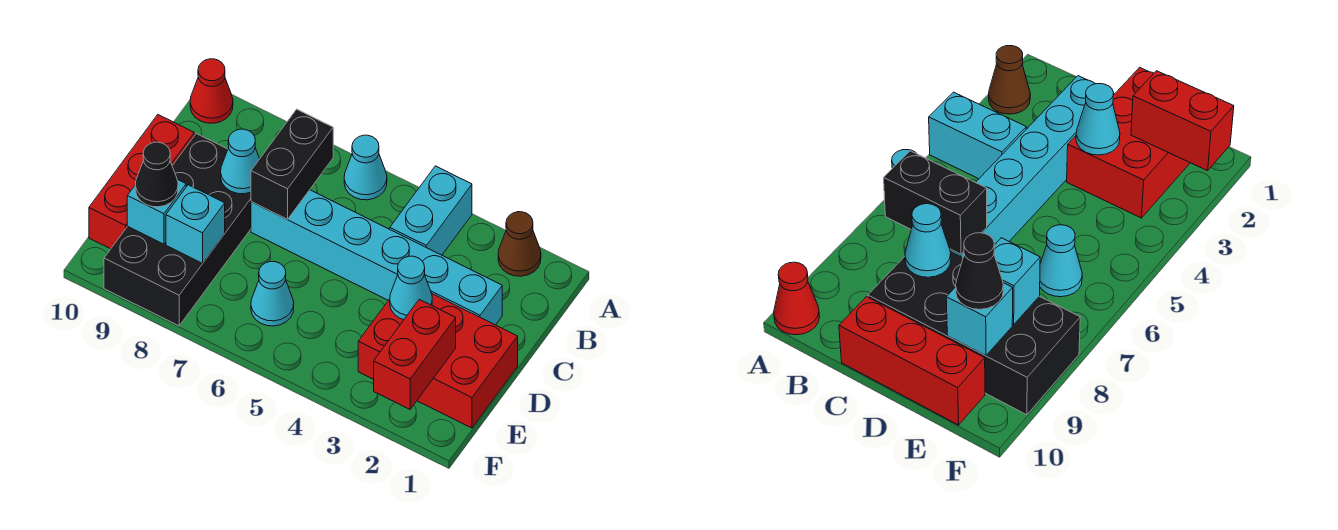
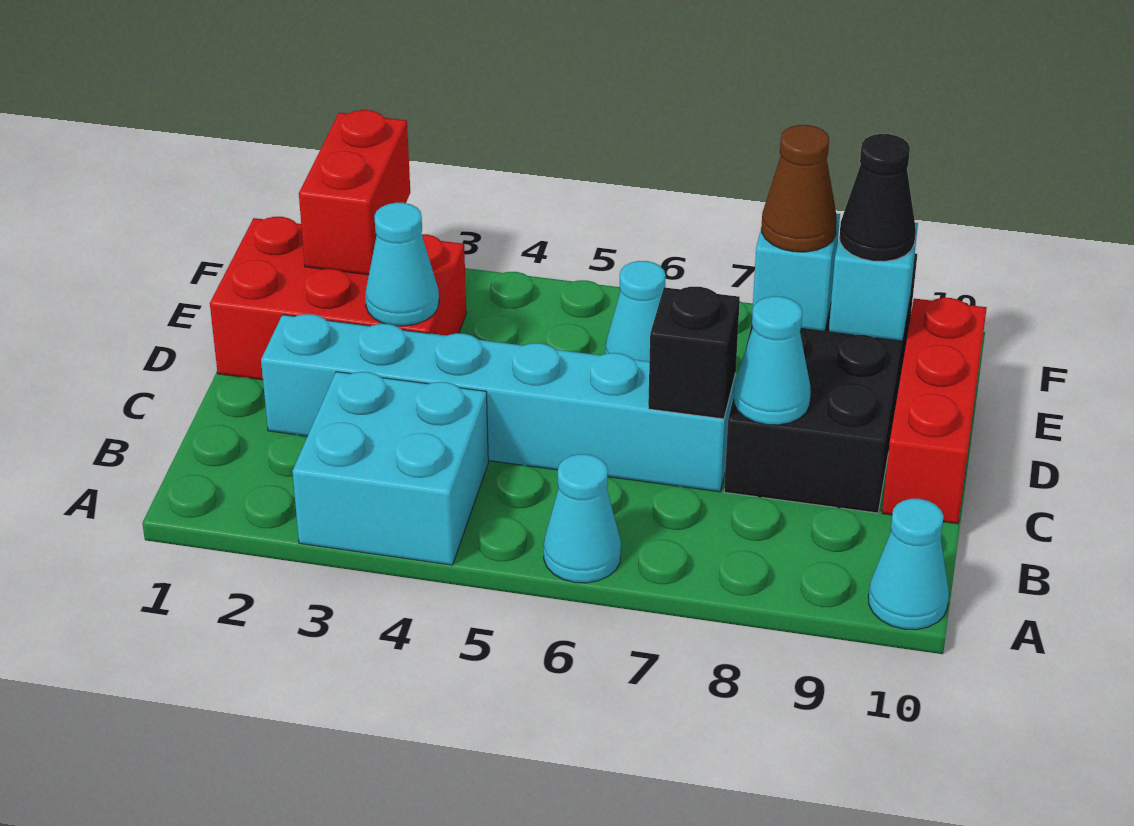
brown 1x1 cone [498,212,541,276] -> brown 1x1 cone moved to [762,125,837,252]
cyan 1x2 brick [390,166,472,255] -> cyan 2x2 brick [292,372,488,565]
red 1x1 cone [190,59,233,123] -> cyan 1x1 cone [868,499,949,630]
black 1x2 brick [251,109,333,219] -> black 1x1 brick [648,286,740,419]

